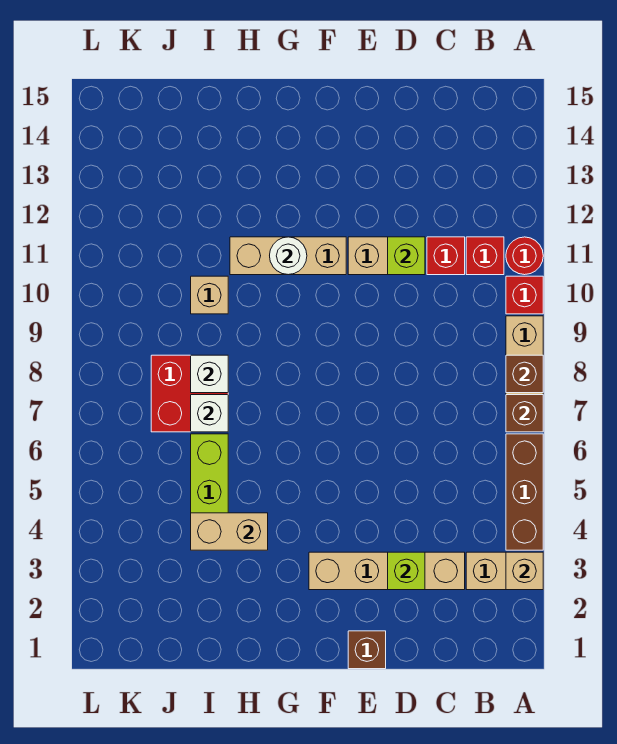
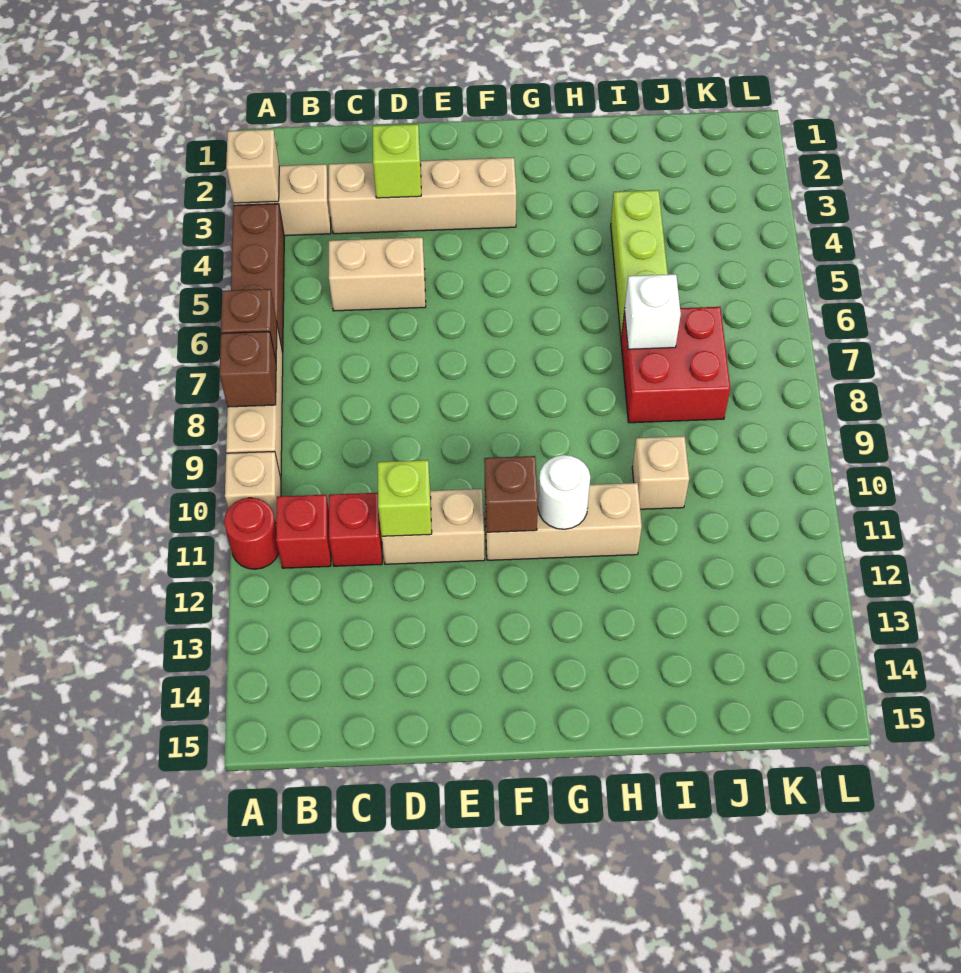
red 1x1 brick [506,276,543,314] -> tan 1x1 brick [225,451,281,523]
brown 1x1 brick [348,631,386,669] -> brown 1x1 brick moved to [484,456,538,532]
tan 1x2 brick [191,513,268,550] -> tan 1x2 brick moved to [329,237,426,311]
white 1x1 brick [191,355,228,393] -> none

